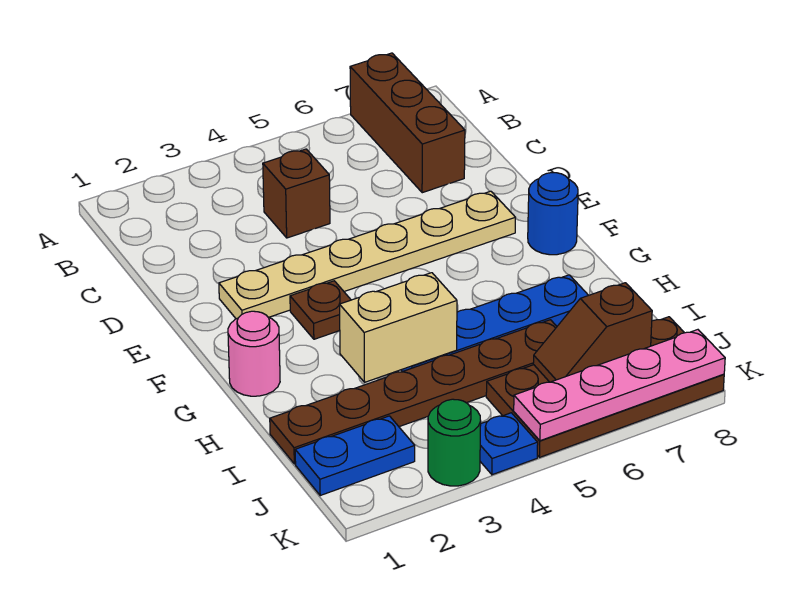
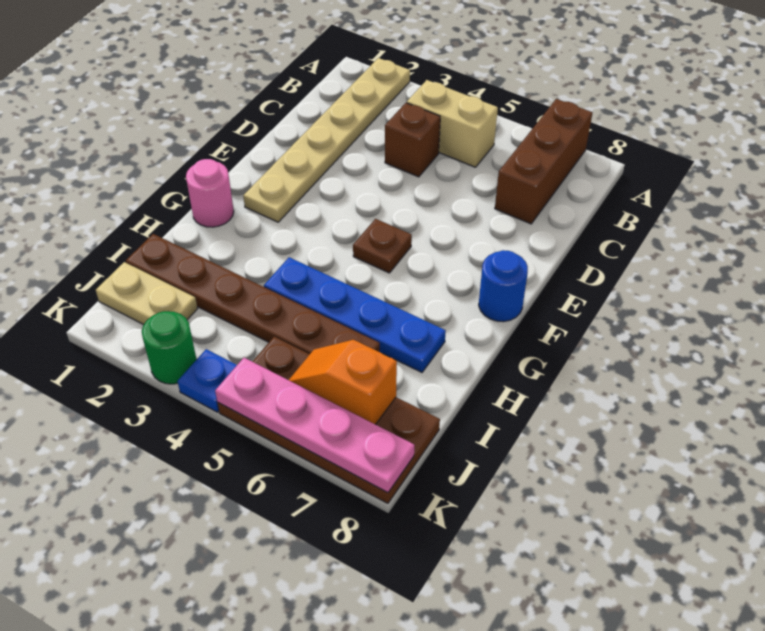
tan 1x6 plate [219,191,515,319] -> tan 1x6 plate turned to [243,58,410,222]
brown 1x1 plate [290,281,351,339] -> brown 1x1 plate moved to [353,219,412,273]
tan 1x2 brick [340,273,457,382] -> tan 1x2 brick moved to [407,80,498,167]
blue 1x2 plate [295,416,415,495] -> tan 1x2 plate [96,262,197,325]
brown 1x2 slope [533,283,652,382] -> orange 1x2 slope [289,340,397,425]

